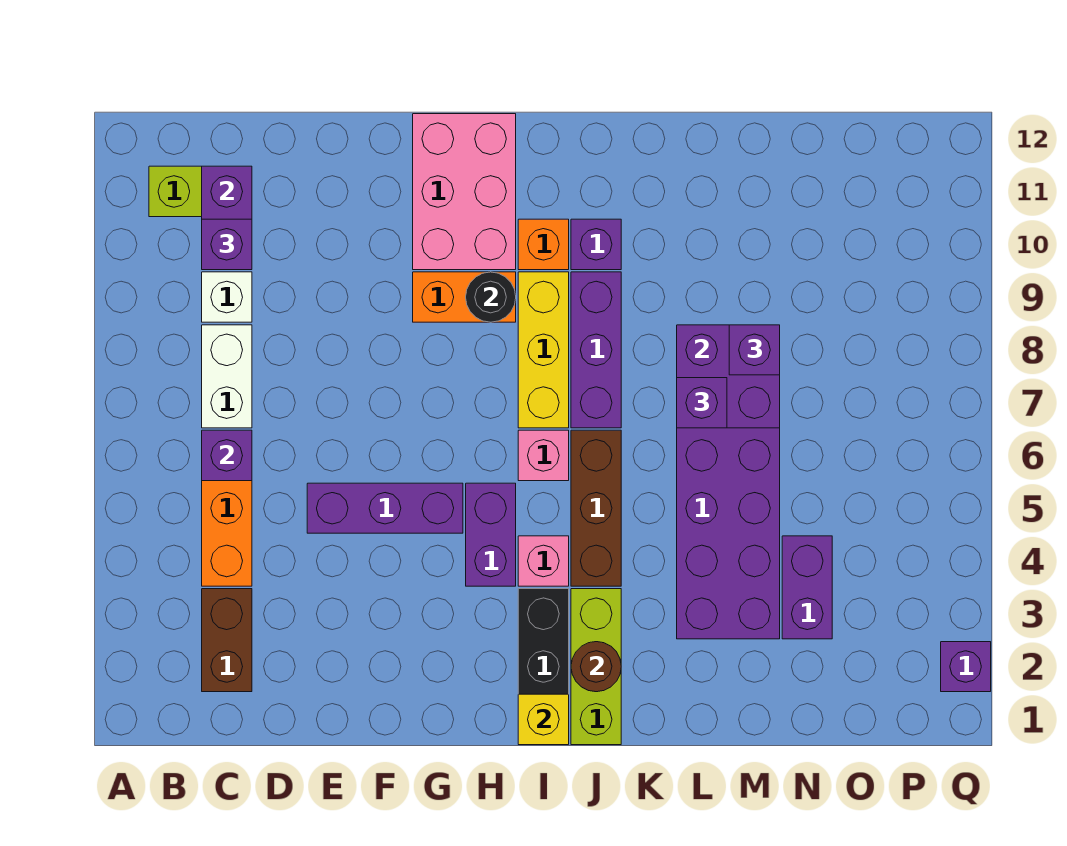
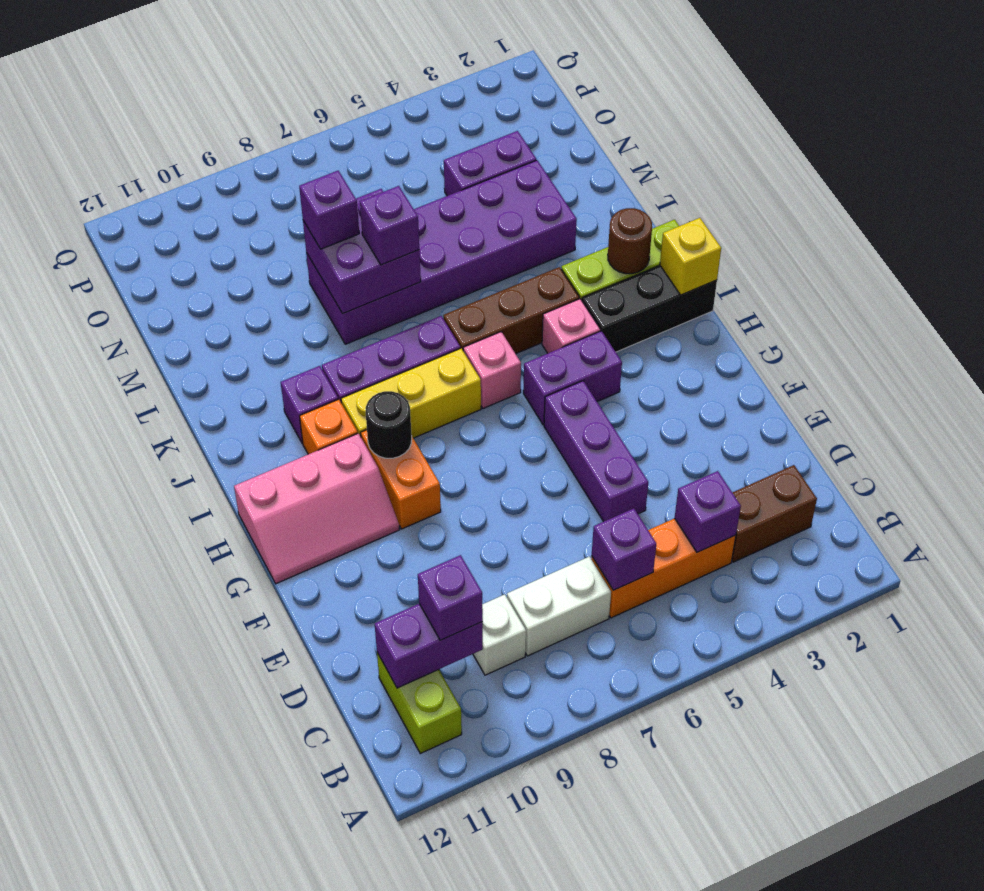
pink 2x3 brick [413,114,516,270] -> pink 2x3 slope [234,433,400,584]
purple 1x1 brick [941,642,991,692] -> purple 1x1 brick moved to [675,471,741,552]

